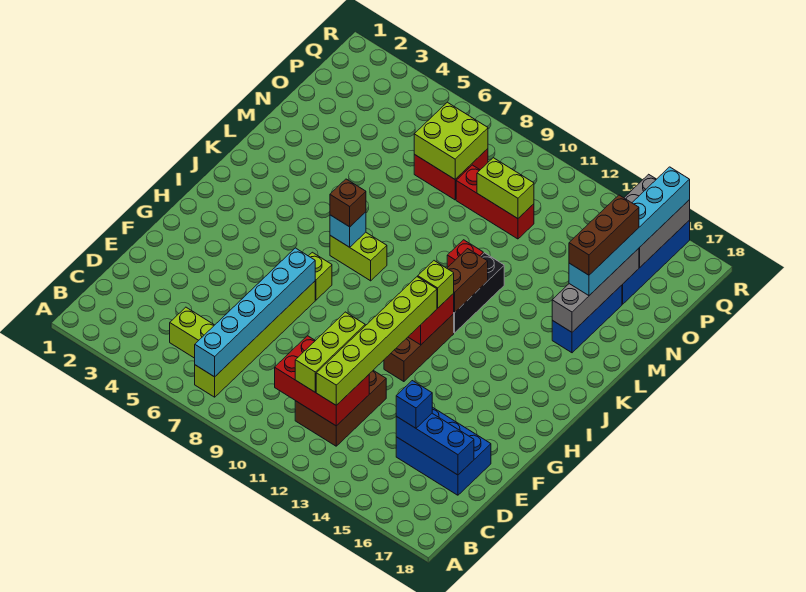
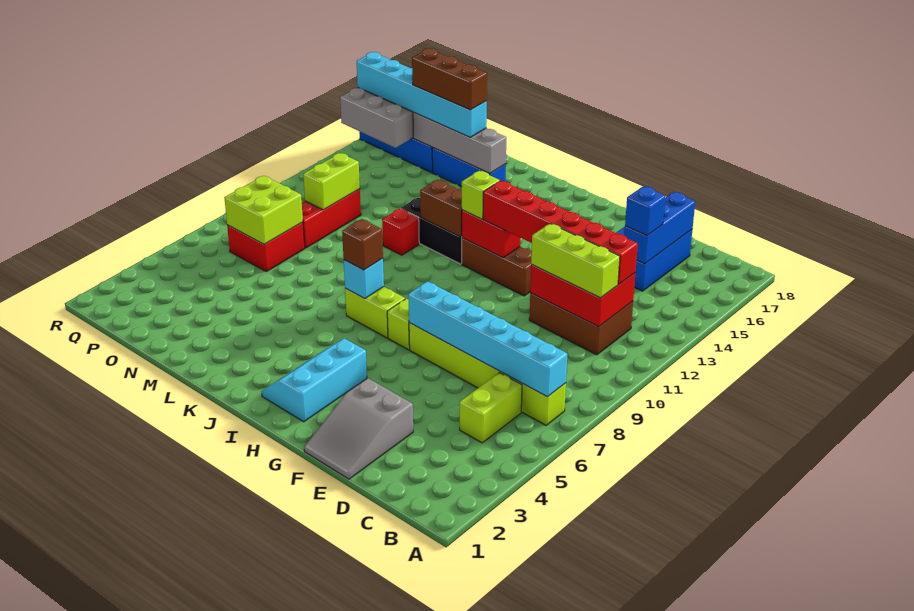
red 2x3 brick [275,336,369,426] -> red 2x3 brick turned to [530,264,635,327]
lime 1x6 brick [316,277,437,405] -> red 1x6 brick [483,181,638,284]
none -> grey 2x3 slope [304,378,413,479]
none -> cyan 2x3 slope [262,339,367,422]
lime 1x2 brick [330,232,387,281] -> lime 1x2 brick turned to [345,287,405,338]

